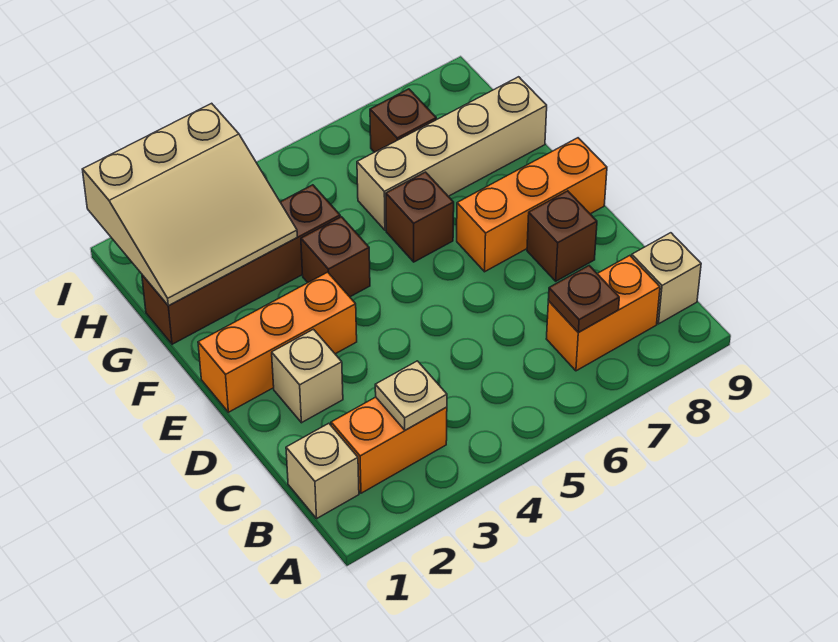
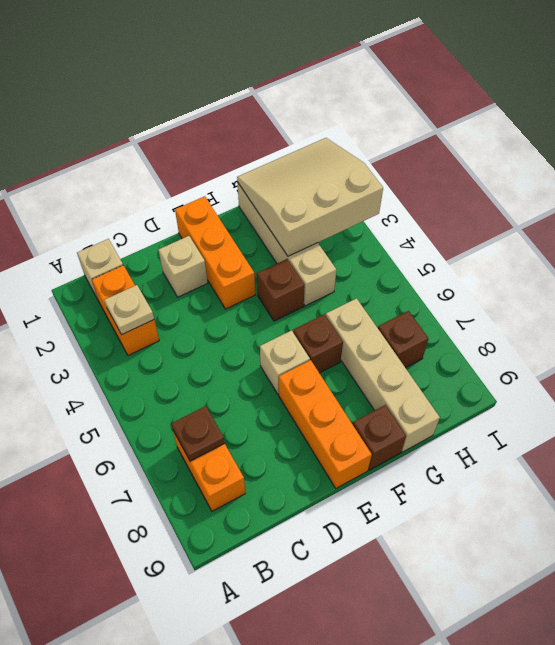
tan 1x1 brick [632,233,701,324] -> tan 1x1 brick moved to [260,331,310,394]
brown 1x1 brick [527,191,597,281] -> brown 1x1 brick moved to [353,405,406,470]
brown 1x4 brick [142,185,340,344] -> tan 1x4 brick [237,182,336,306]
tan 3x3 slope [82,103,297,306] -> tan 3x3 slope turned to [237,138,383,256]

